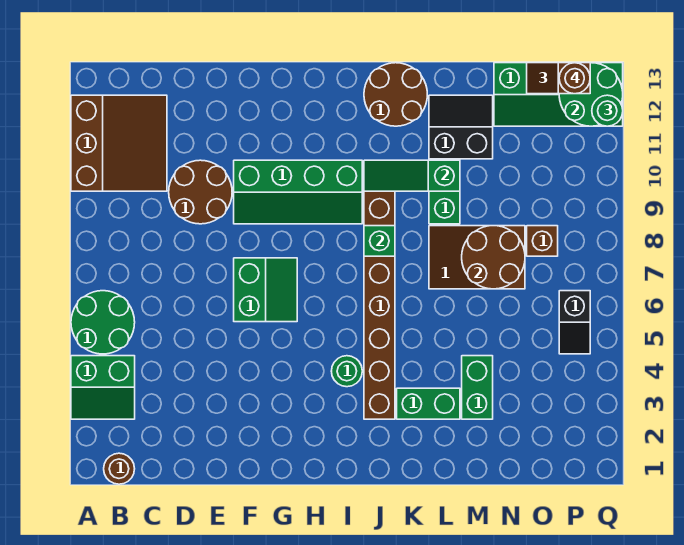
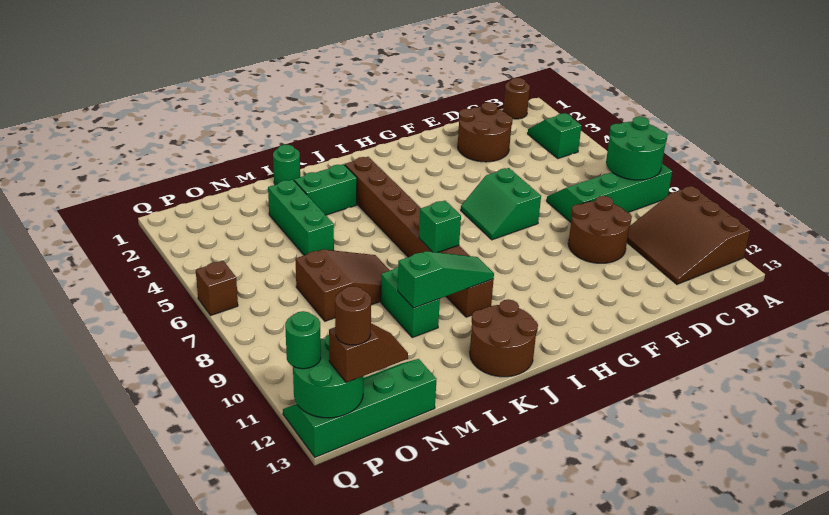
green 2x2 slope [71,356,135,419] -> green 1x2 slope [528,113,582,159]
green 2x2 round brick [71,291,135,354] -> green 2x2 round brick moved to [606,116,668,180]
green 2x4 slope [234,160,362,224] -> green 2x4 slope moved to [547,164,672,222]
green 1x1 round brick [331,356,362,387] -> green 1x1 round brick moved to [273,145,300,185]
black 2x2 slope [429,95,493,159] -> none
green 1x2 brick [462,356,493,419] -> green 1x3 brick [268,180,334,255]
brown 2x2 round brick [462,226,525,289] -> brown 2x2 round brick moved to [458,102,513,162]
brown 1x1 brick [527,226,558,256] -> brown 1x1 brick moved to [196,261,238,315]
black 1x2 slope [559,291,590,354] -> none

